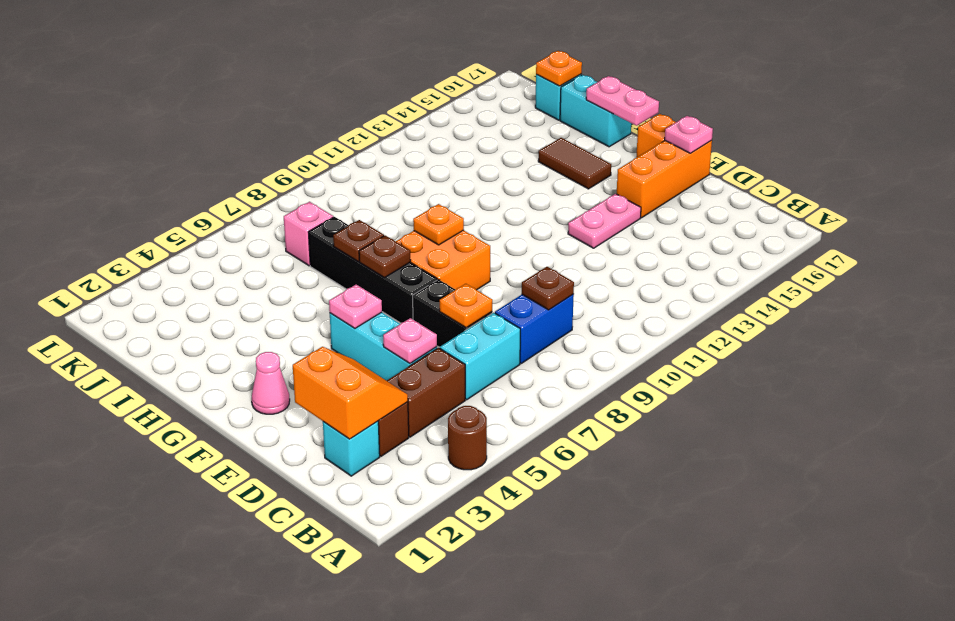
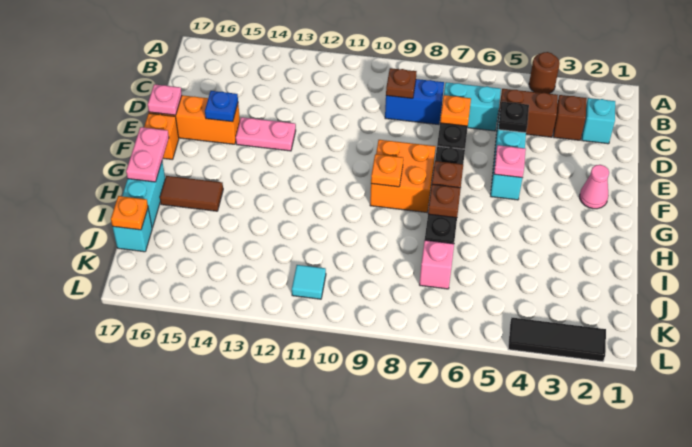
orange 2x2 slope [293,347,408,439] -> none
pink 1x1 plate [383,318,437,363] -> black 1x1 plate [498,102,529,133]
none -> blue 1x1 plate [205,91,238,122]
brown 1x2 tile [538,138,611,189] -> brown 1x2 tile turned to [160,176,223,211]
none -> cyan 1x1 tile [292,265,326,299]
none -> black 1x3 tile [508,318,606,362]

